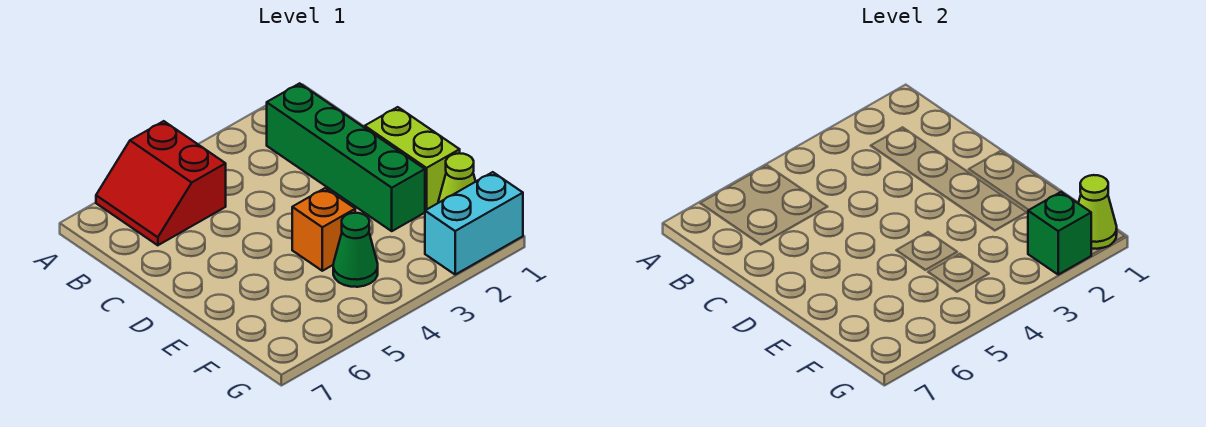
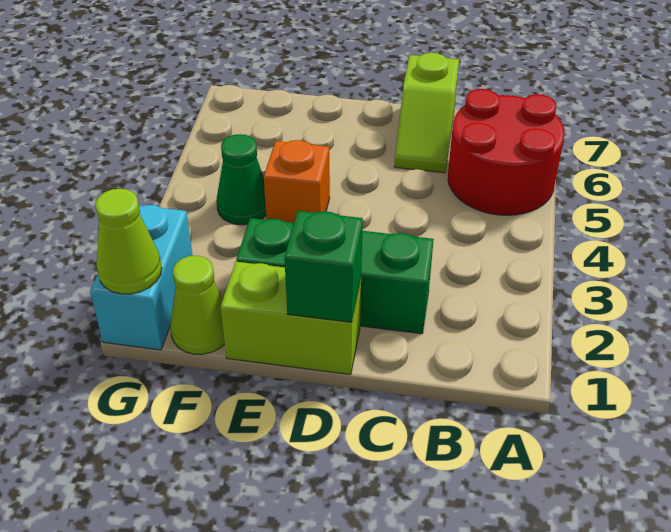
red 2x2 slope [96,121,226,245] -> red 2x2 round brick [448,89,565,215]
green 1x4 brick [267,83,425,231] -> green 1x3 brick [236,218,434,334]
none -> lime 1x2 slope [394,53,459,173]
green 1x1 brick [1028,192,1091,274] -> green 1x1 brick moved to [284,211,363,322]

